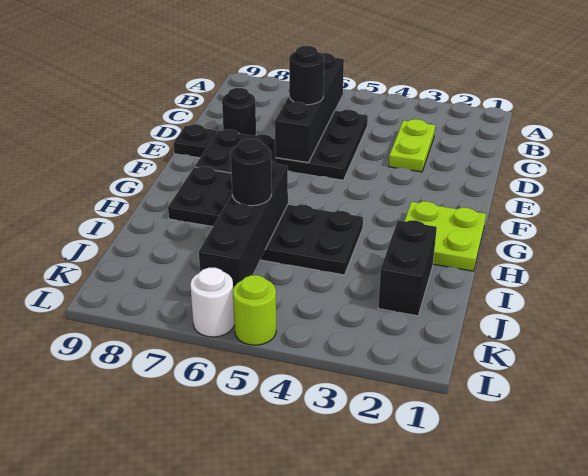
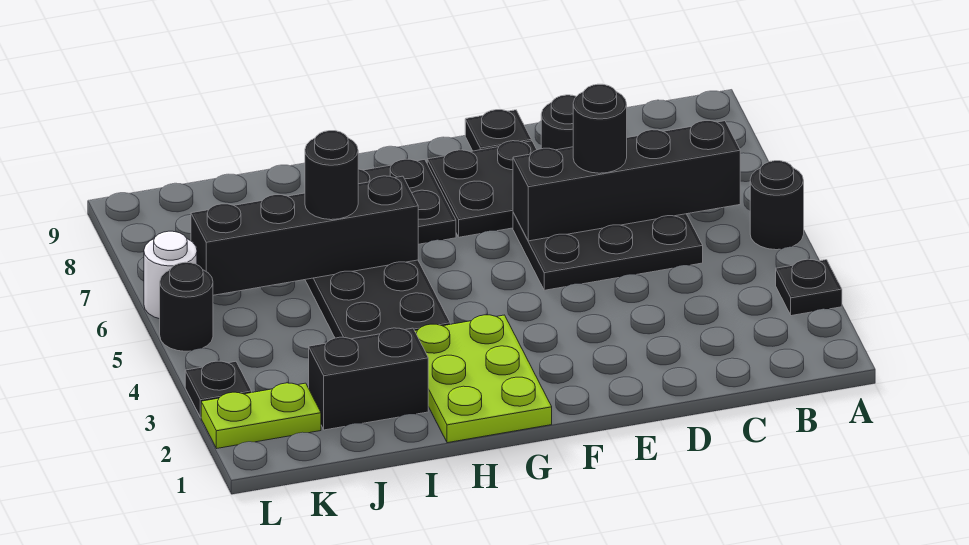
none -> black 1x1 plate [776,259,842,316]
none -> black 1x1 round brick [750,161,804,250]
lime 1x2 plate [389,119,435,172] -> lime 1x2 plate moved to [201,383,321,449]
lime 2x2 plate [405,201,486,271] -> lime 2x3 plate [415,315,552,443]
none -> black 1x1 plate [185,361,252,417]
lime 1x1 round brick [233,275,276,345] -> black 1x1 round brick [160,262,213,351]

